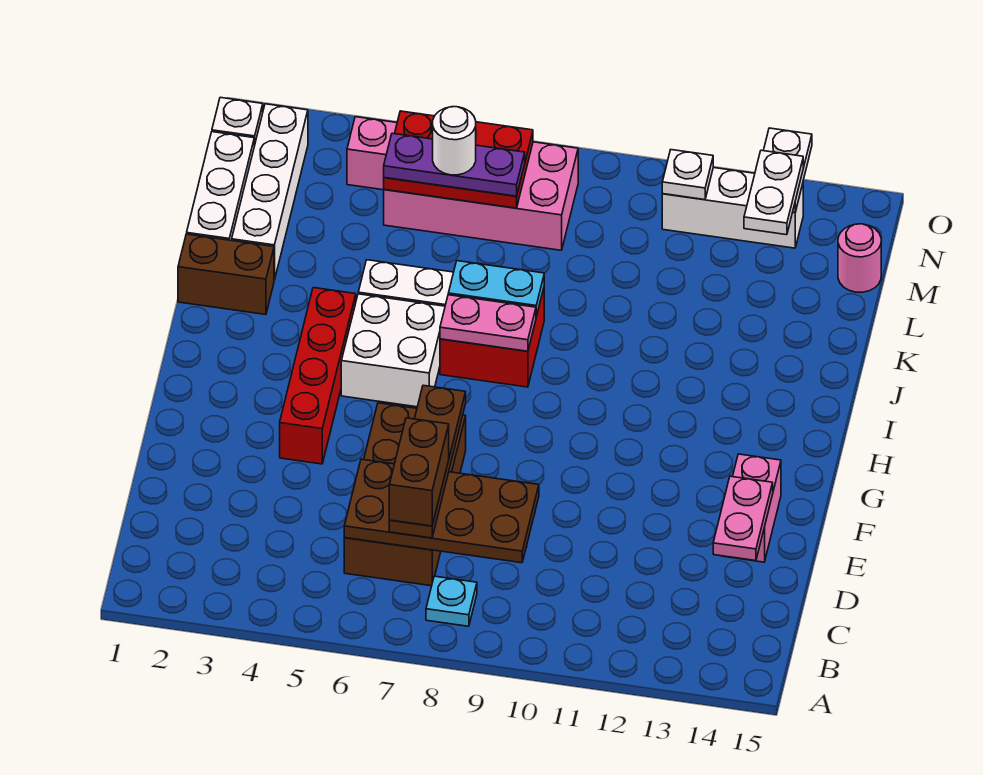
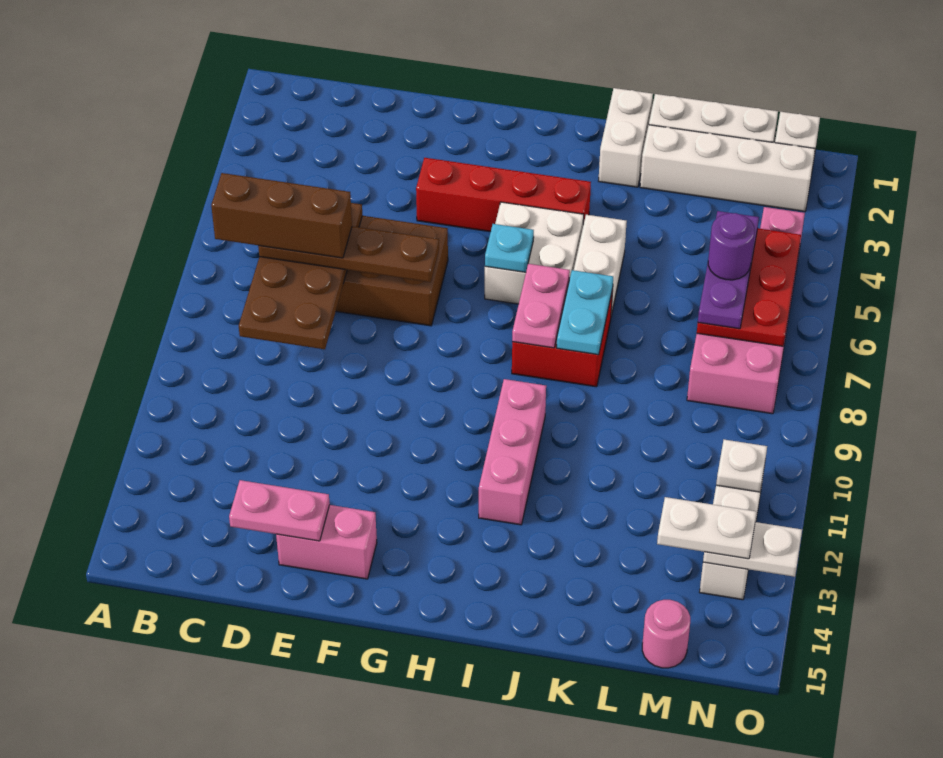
cyan 1x1 plate [426,576,477,626] -> cyan 1x1 plate moved to [485,224,534,272]
brown 1x2 brick [389,418,449,526] -> brown 1x3 brick [211,173,352,258]
none -> pink 1x3 brick [479,379,546,525]
brown 1x2 brick [178,234,274,315] -> white 1x2 brick [599,88,653,187]
white 1x1 round brick [433,107,476,175] -> purple 1x1 round brick [708,213,755,280]

